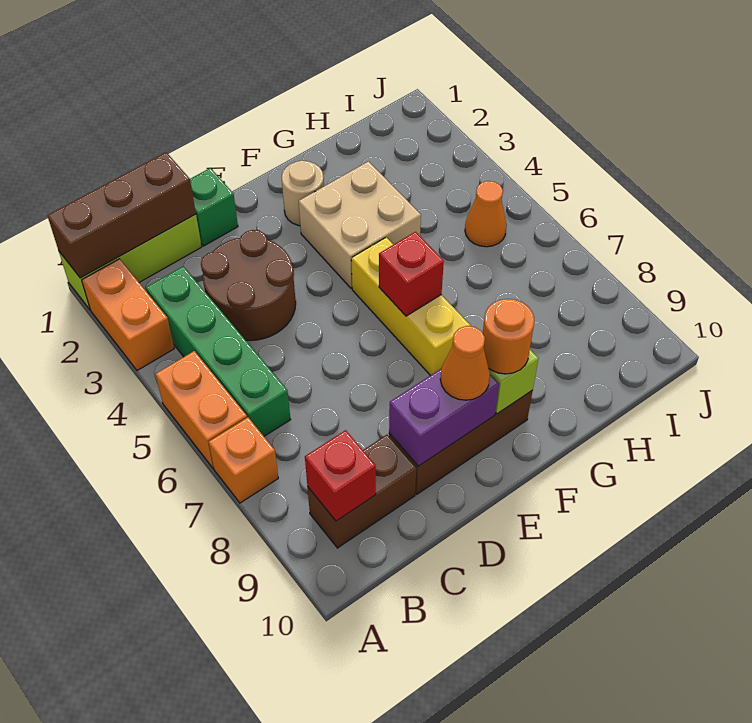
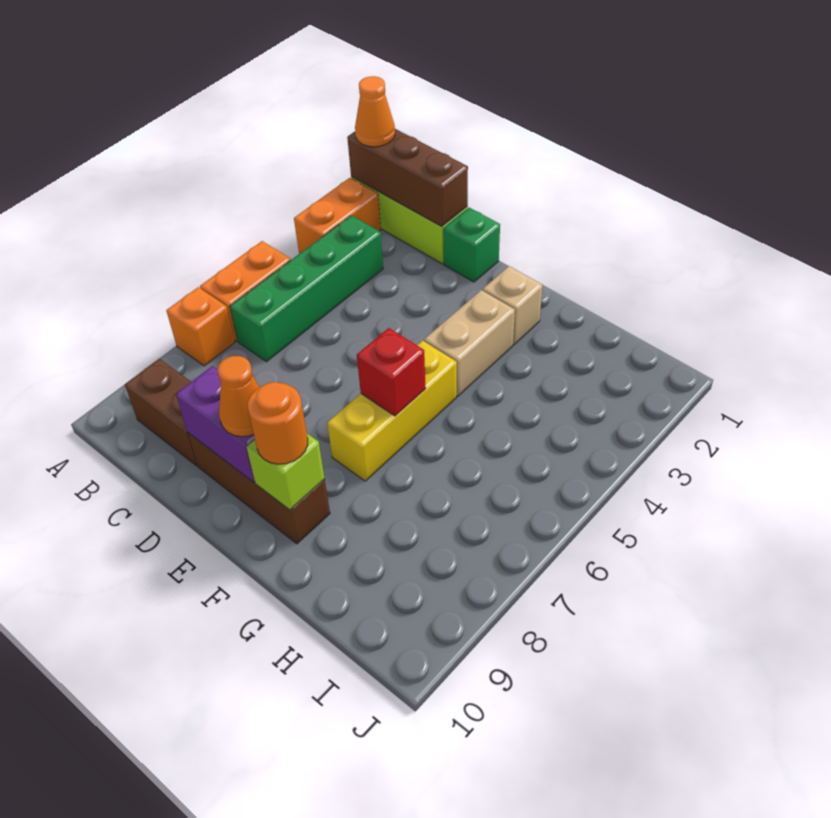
red 1x1 brick [305,430,376,521] -> none
brown 2x2 round brick [201,230,296,341] -> none
tan 1x1 round brick [282,161,324,226] -> tan 1x1 brick [483,266,542,344]
tan 2x2 brick [299,161,421,288] -> tan 1x2 brick [424,290,515,396]
orange 1x1 cone [465,181,507,247] -> orange 1x1 cone moved to [355,76,395,147]

